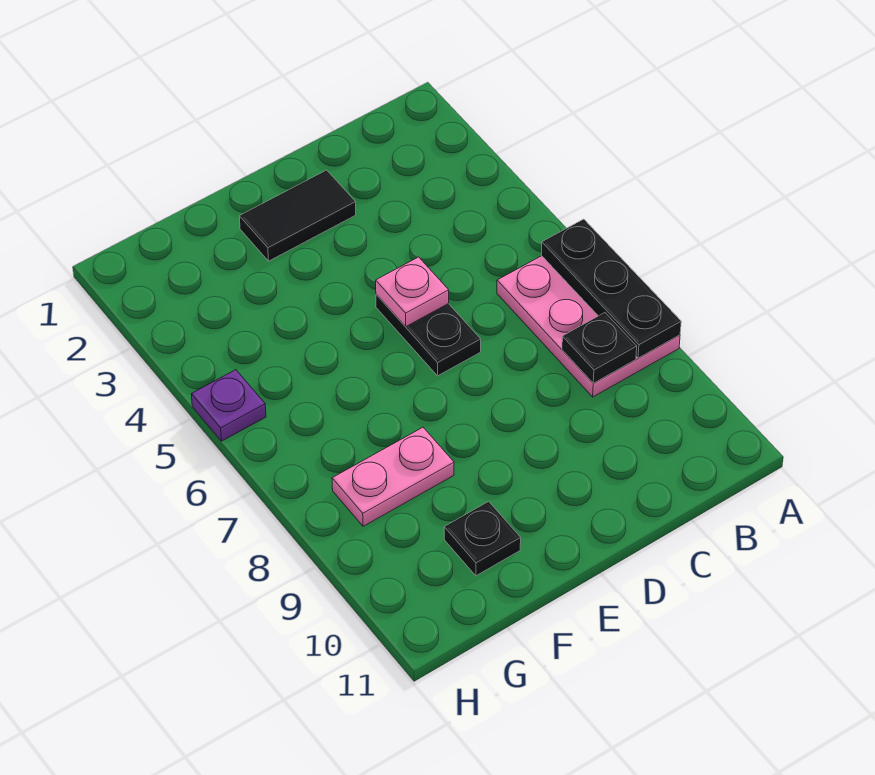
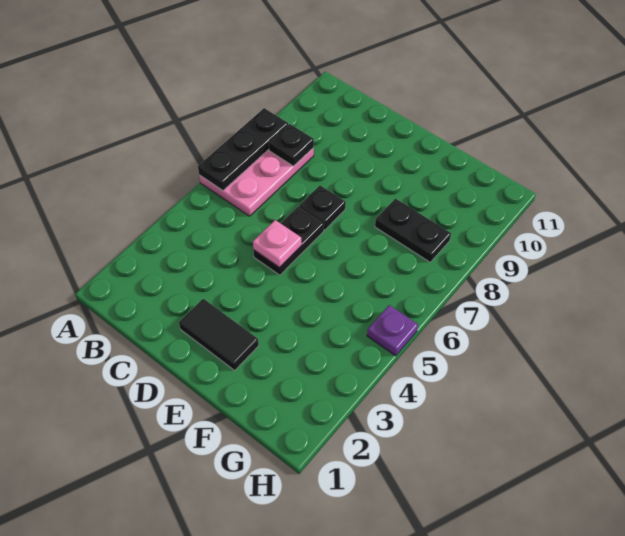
pink 1x2 plate [332,427,454,526] -> black 1x2 plate [375,199,451,262]
black 1x1 plate [444,501,521,576] -> black 1x1 plate moved to [299,185,346,230]

